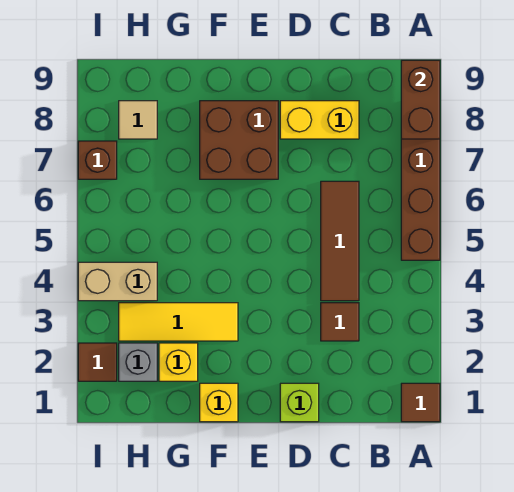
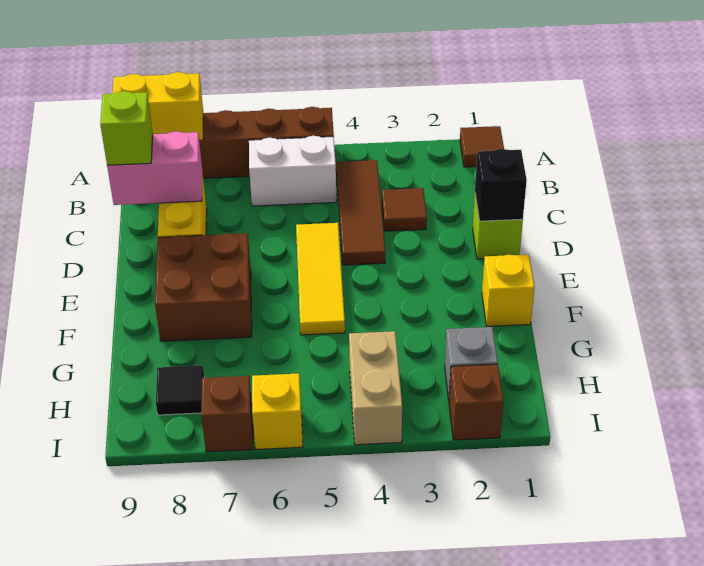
brown 1x2 brick [401,60,440,139] -> yellow 1x2 brick [112,72,203,140]
none -> white 1x2 brick [249,136,337,206]
brown 1x3 tile [321,181,359,301] -> brown 1x3 tile turned to [336,160,385,265]
none -> pink 1x2 brick [107,131,203,205]
none -> lime 1x1 brick [100,91,153,165]
none -> black 1x1 brick [475,149,527,221]
yellow 1x3 tile [119,303,238,341] -> yellow 1x3 tile moved to [296,223,345,335]
yellow 1x1 brick [159,343,198,381] -> yellow 1x1 brick moved to [252,373,303,449]
tan 1x1 tile [119,101,157,139] -> black 1x1 tile [156,365,204,415]
brown 1x1 tile [78,343,117,381] -> brown 1x1 brick [449,364,503,440]

